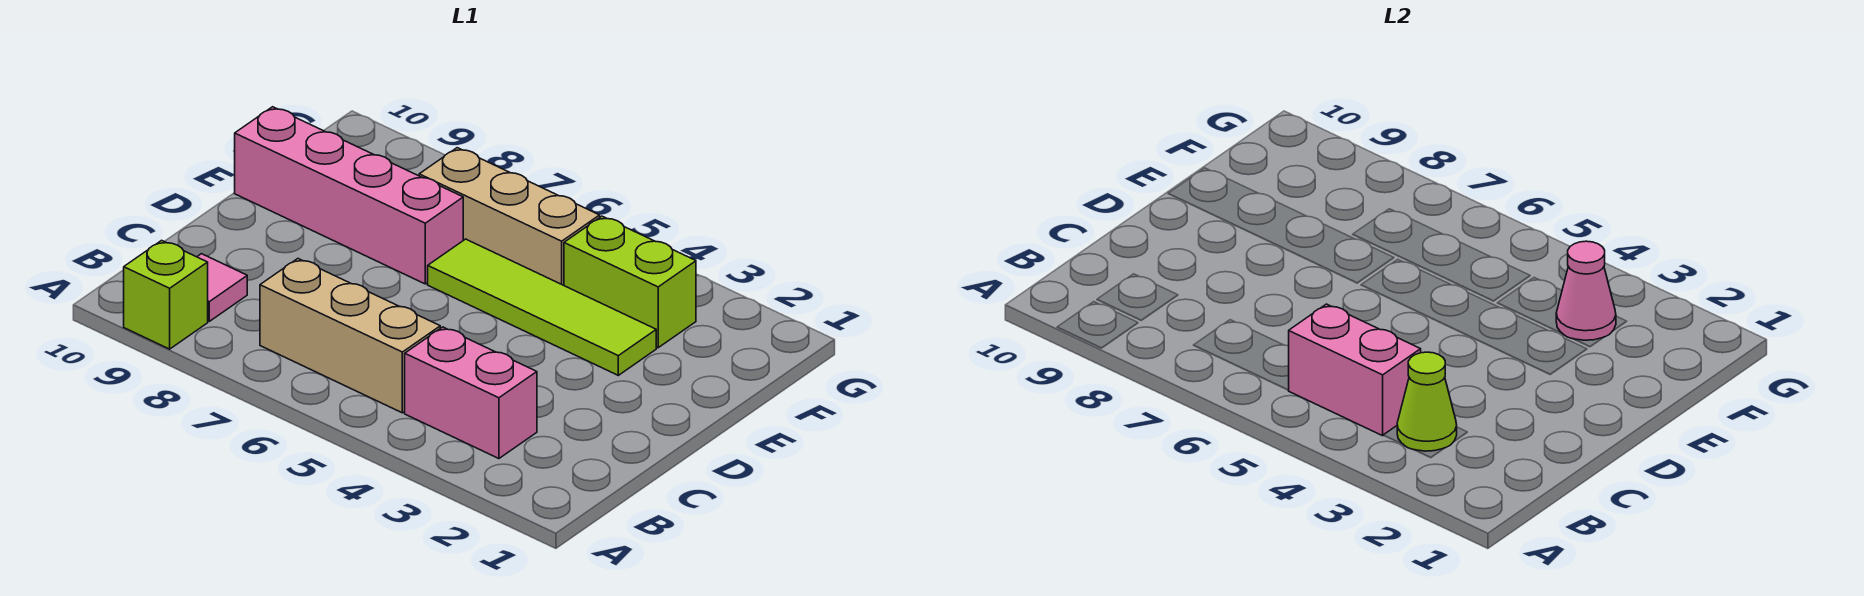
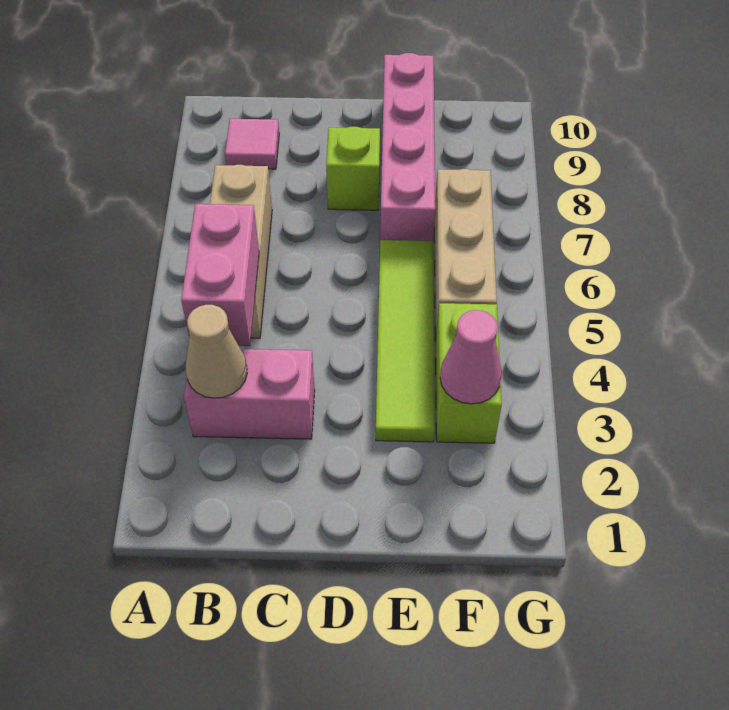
lime 1x1 brick [124,240,208,349] -> lime 1x1 brick moved to [326,127,380,210]
pink 1x2 brick [405,327,537,459] -> pink 1x2 brick turned to [184,349,315,439]
lime 1x1 cone [1397,352,1457,451] -> tan 1x1 cone [186,305,247,398]

